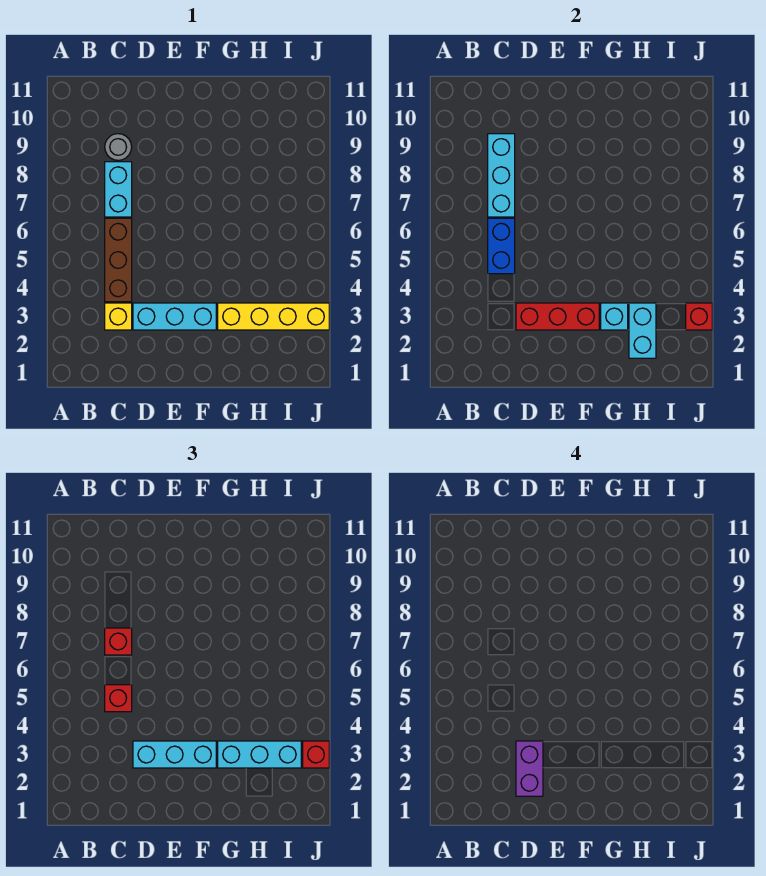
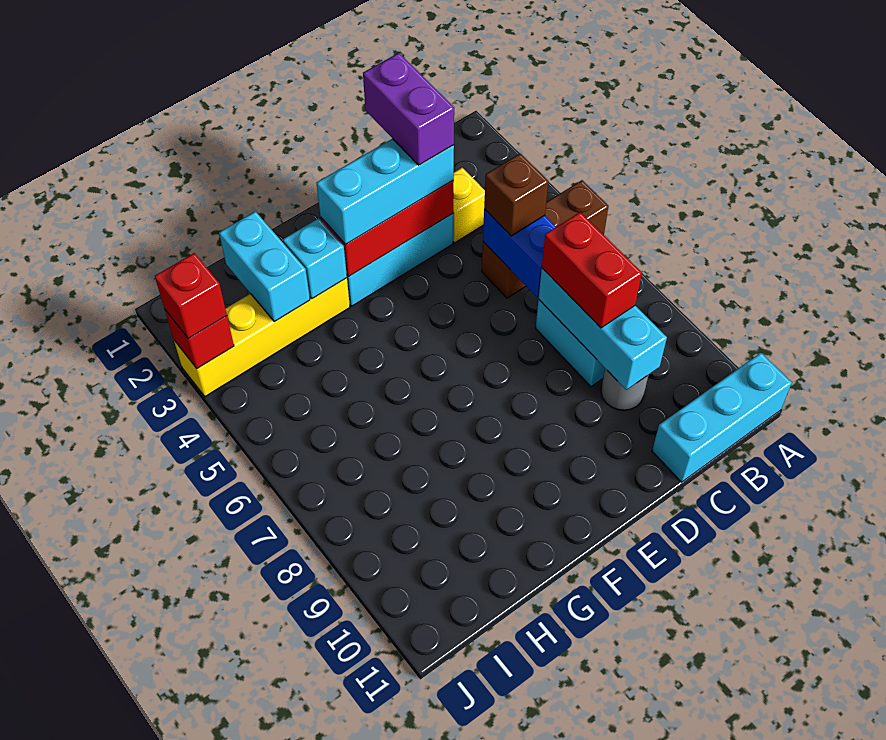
brown 1x3 brick [105,218,132,302] -> brown 1x3 brick turned to [482,180,608,298]
red 1x1 brick [105,685,132,712] -> brown 1x1 brick [484,153,548,236]
red 1x1 brick [105,628,132,655] -> red 1x2 brick [542,212,642,328]
cyan 1x3 brick [218,741,301,768] -> cyan 1x3 brick moved to [652,353,792,482]

